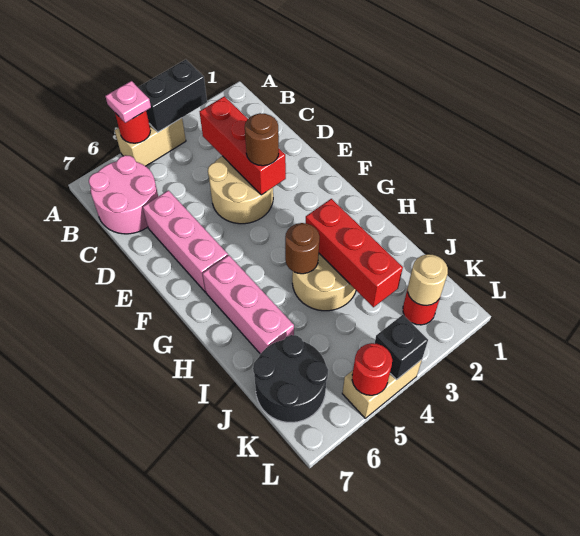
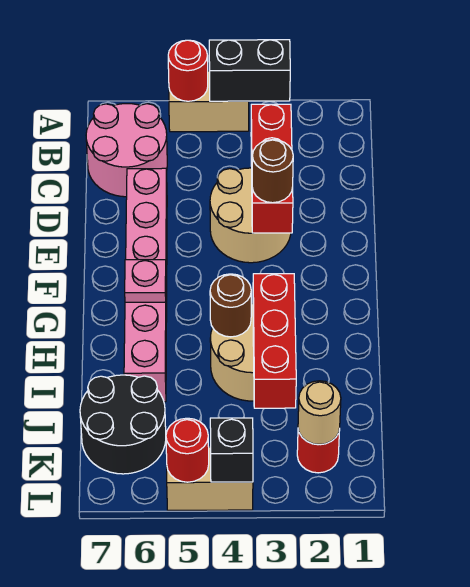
pink 1x1 plate [105,81,151,123] -> pink 1x1 plate moved to [125,260,166,302]

